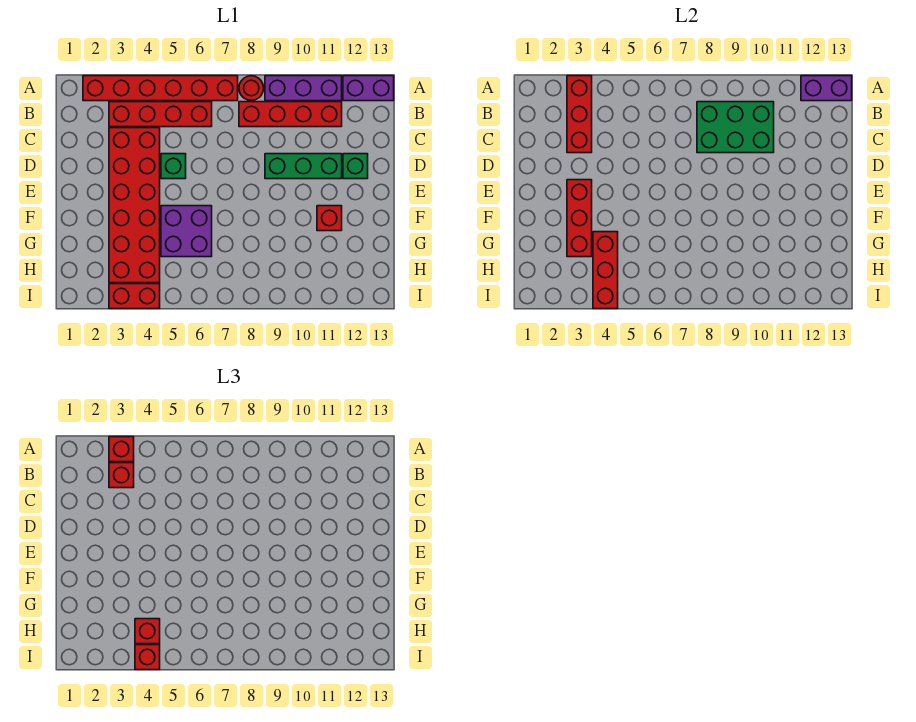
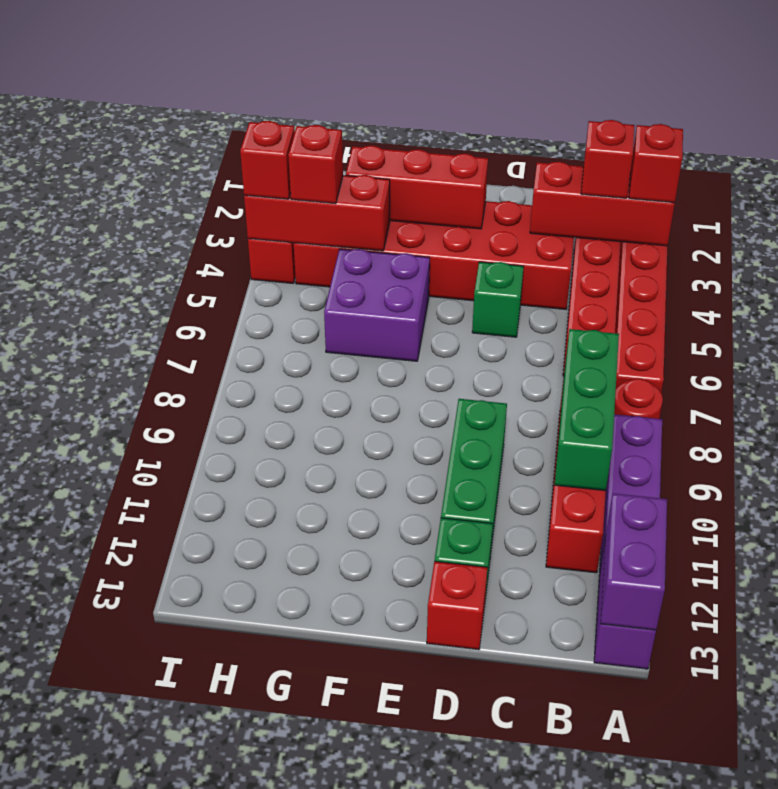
green 2x3 brick [697,102,774,153] -> green 1x3 brick [554,329,619,491]
red 1x1 brick [317,206,342,231] -> red 1x1 brick moved to [427,561,487,650]

